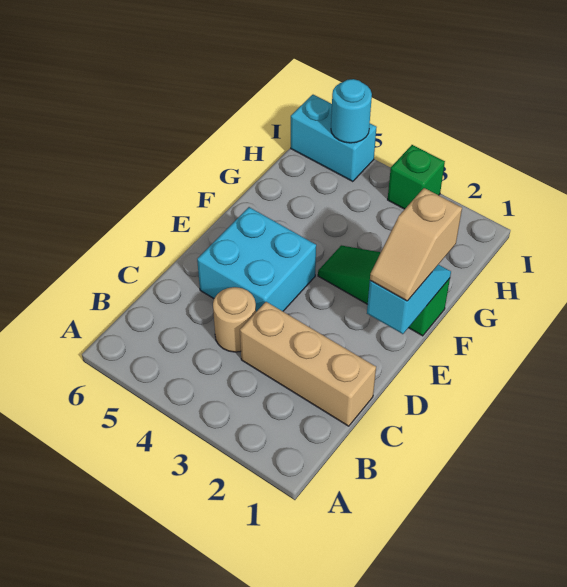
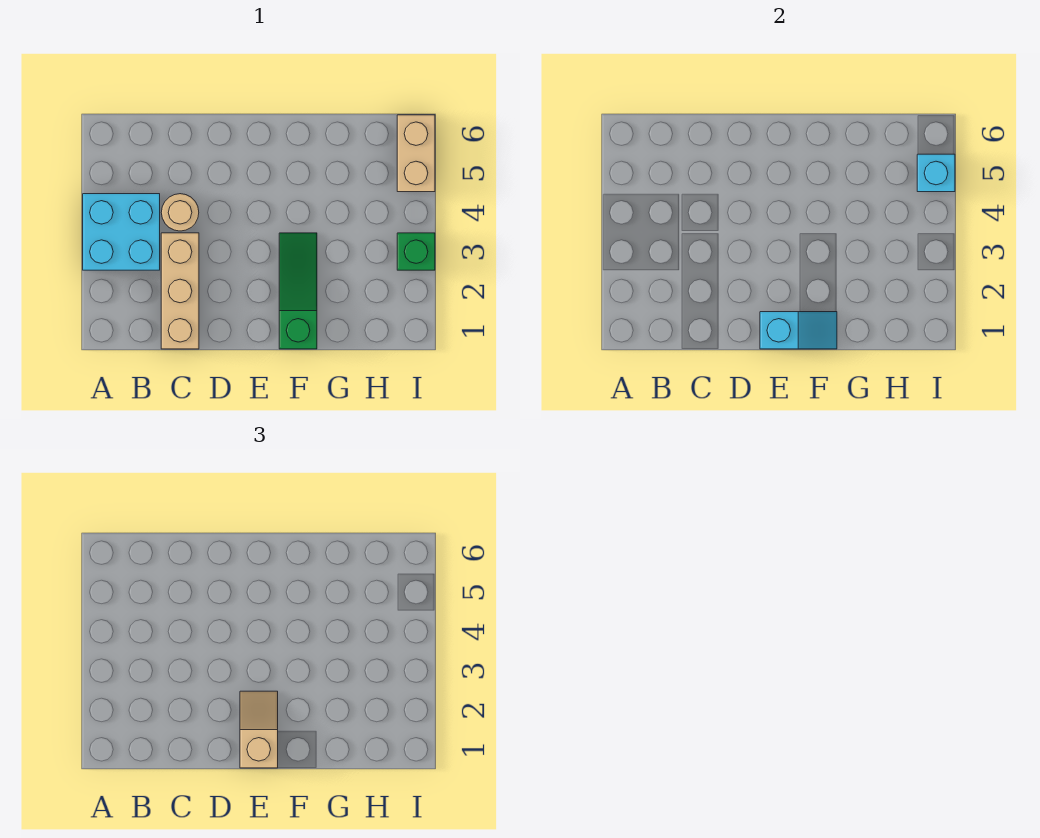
cyan 2x2 brick [197,207,316,312] -> cyan 2x2 brick moved to [83,194,160,270]
tan 1x2 slope [370,188,462,301] -> tan 1x2 slope turned to [240,691,278,768]
cyan 1x2 brick [291,95,377,182] -> tan 1x2 brick [397,115,435,192]
cyan 1x1 round brick [331,79,372,143] -> cyan 1x1 brick [917,154,955,192]

